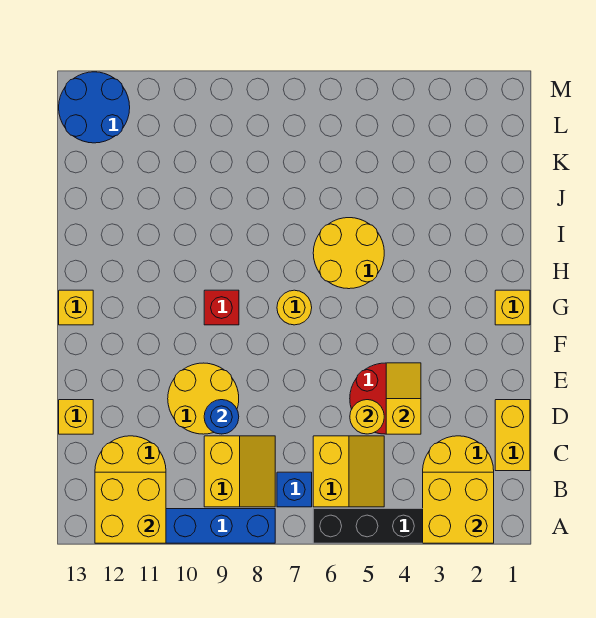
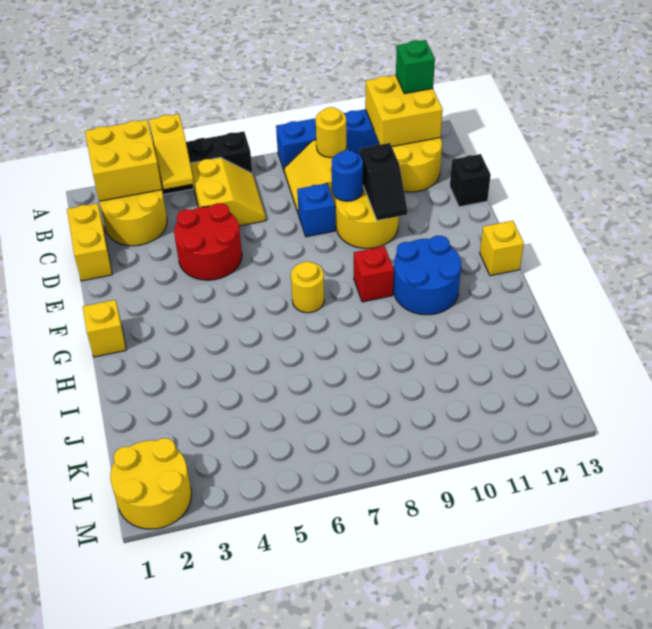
none -> green 1x1 brick [396,40,435,94]
yellow 2x2 slope [313,436,384,507] -> yellow 2x2 slope turned to [190,158,266,226]
blue 1x1 brick [277,472,312,507] -> blue 1x1 brick moved to [297,183,335,237]
yellow 1x2 slope [386,363,421,434] -> yellow 1x2 slope moved to [149,114,194,189]
yellow 1x1 round brick [350,400,384,434] -> yellow 1x1 round brick moved to [316,107,346,158]
none -> black 1x2 slope [360,143,407,221]
yellow 1x1 brick [59,400,93,434] -> black 1x1 brick [450,154,491,207]
yellow 2x2 round brick [313,218,384,289] -> yellow 2x2 round brick moved to [110,438,192,529]
blue 2x2 round brick [59,72,130,143] -> blue 2x2 round brick moved to [393,236,461,315]

